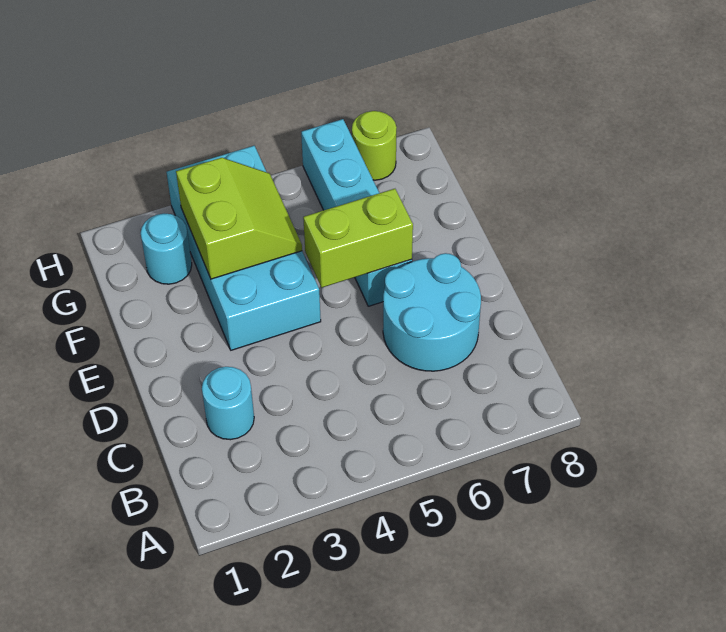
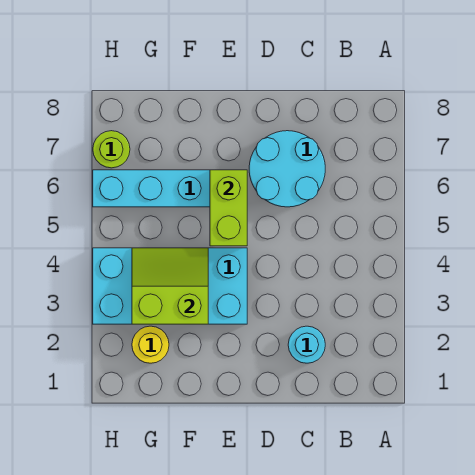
cyan 1x1 round brick [141,214,192,284] -> yellow 1x1 round brick [132,326,169,363]

